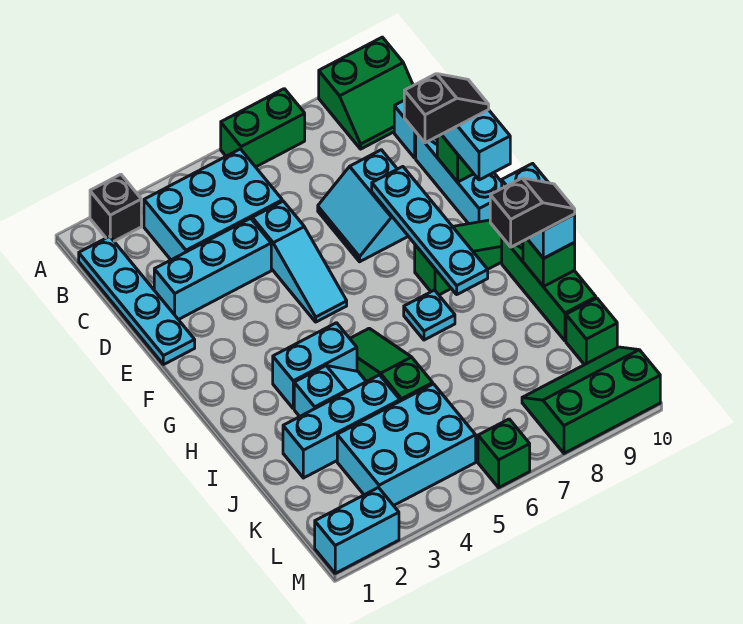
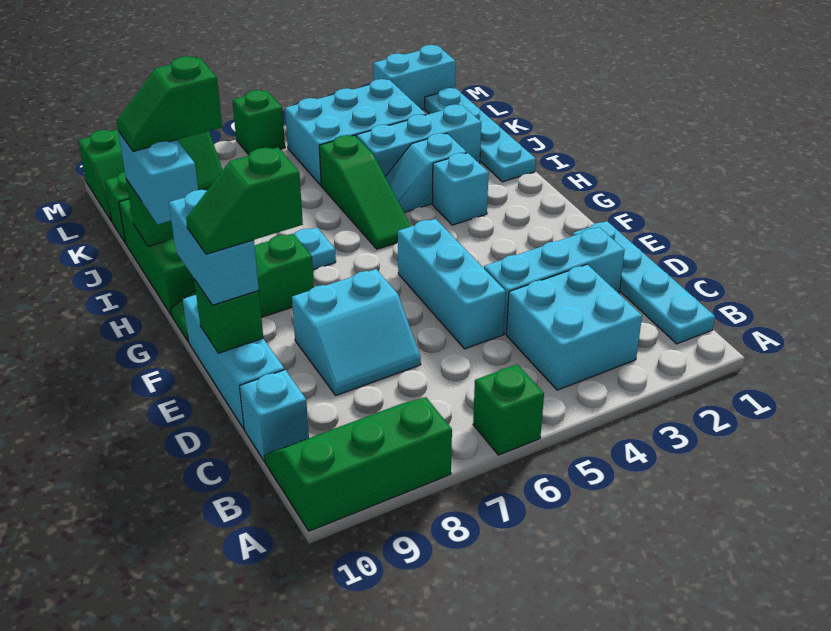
black 1x1 brick [90,174,141,241] -> none
green 1x2 brick [221,89,305,167] -> green 1x1 brick [473,364,544,455]
green 2x2 slope [319,37,413,149] -> green 2x3 slope [264,397,452,531]
cyan 2x3 brick [144,149,282,260] -> cyan 2x2 brick [506,264,642,390]
cyan 1x3 slope [252,201,347,322] -> cyan 1x3 brick [398,219,506,349]
cyan 2x2 slope [318,150,408,262] -> cyan 2x2 slope turned to [292,269,421,395]
cyan 1x4 plate [372,167,488,294] -> cyan 1x4 plate moved to [425,88,536,182]
black 1x2 slope [404,74,489,143] -> green 1x2 slope [186,148,303,254]
cyan 1x2 brick [273,323,357,409] -> cyan 1x1 brick [432,153,489,225]
black 1x2 slope [490,178,575,247] -> green 1x2 slope [117,56,222,151]

